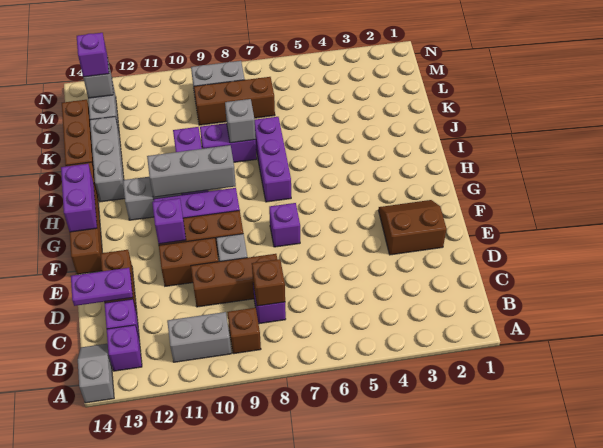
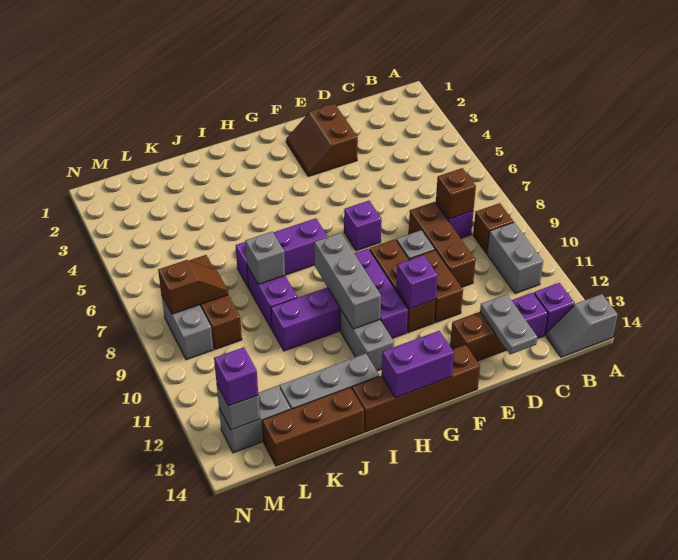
purple 1x2 plate [71,268,133,306] -> grey 1x2 plate [480,294,537,354]
none -> brown 1x2 slope [158,260,228,314]

